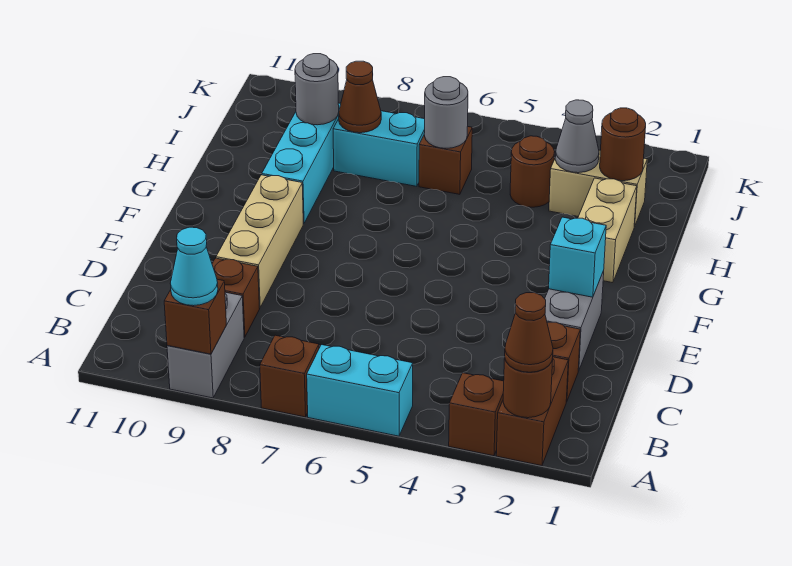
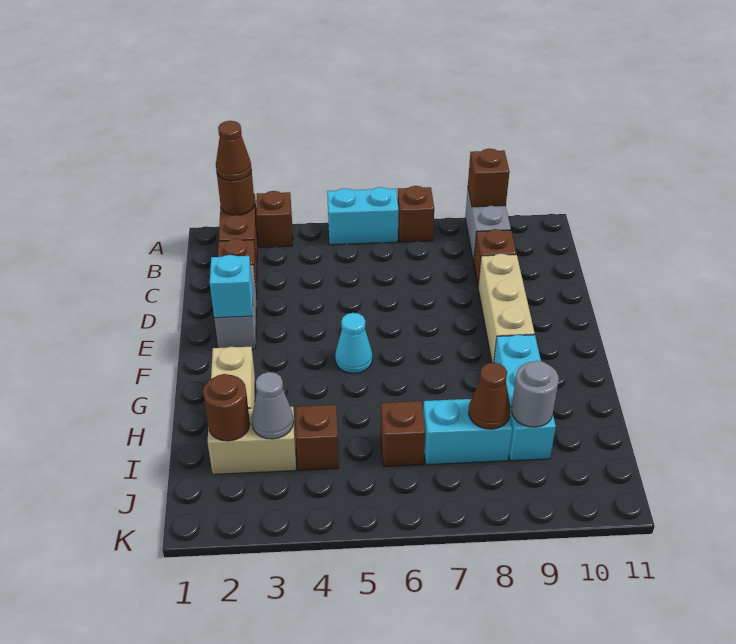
cyan 1x1 cone [170,227,218,306] -> cyan 1x1 cone moved to [335,313,372,373]
brown 1x1 round brick [510,136,555,207] -> brown 1x1 brick [295,405,339,470]
grey 1x1 round brick [424,77,468,148] -> none

